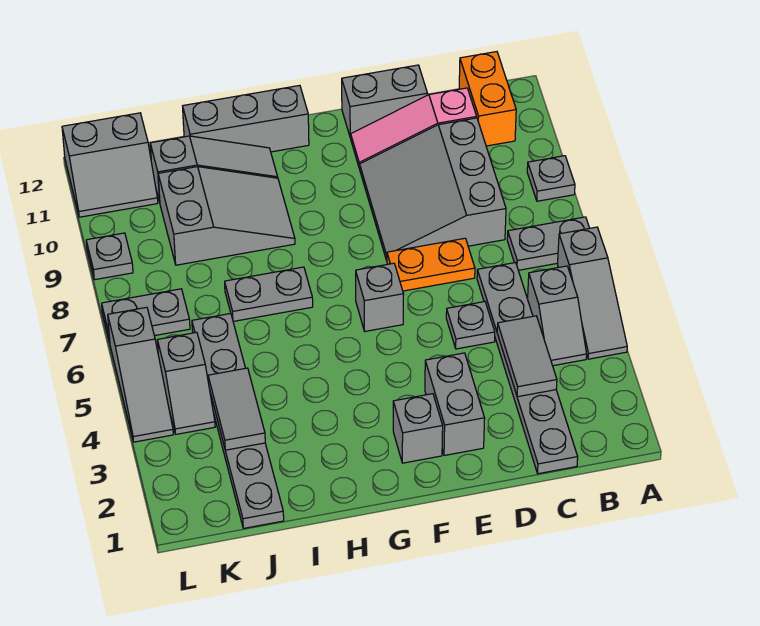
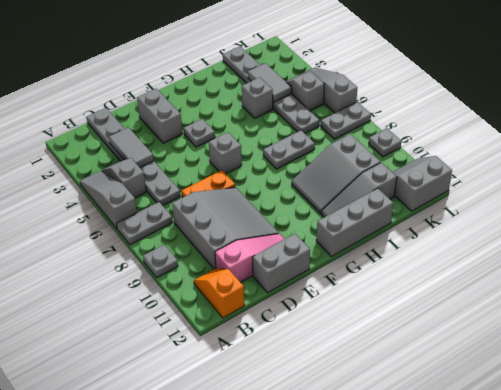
orange 1x2 brick [459,52,516,146] -> orange 1x2 slope [194,269,244,318]
grey 1x1 plate [446,302,495,349] -> grey 1x1 plate moved to [183,119,215,147]
grey 1x1 brick [393,394,443,463] -> grey 1x1 brick moved to [242,77,273,118]

